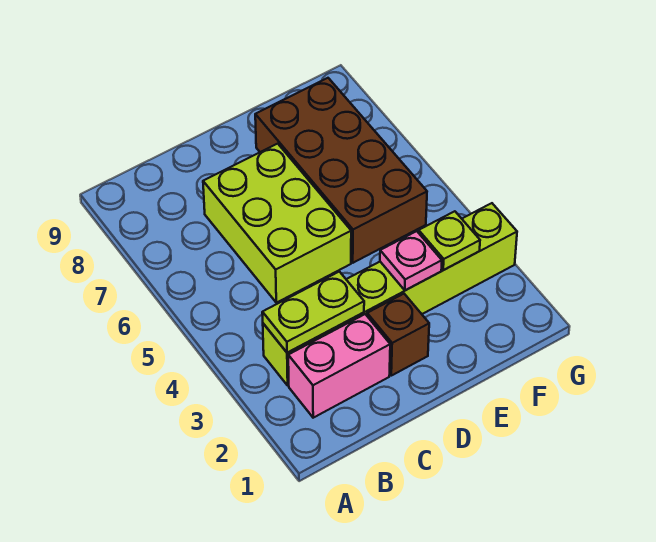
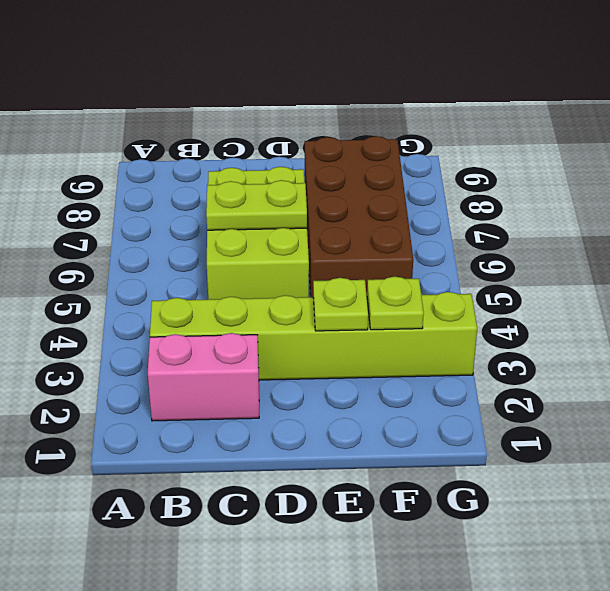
lime 1x2 plate [262,272,364,353] -> lime 1x2 plate moved to [206,180,307,230]
brown 1x1 brick [367,294,429,376] -> none
pink 1x1 plate [380,231,442,290] -> lime 1x1 plate [313,278,368,331]

